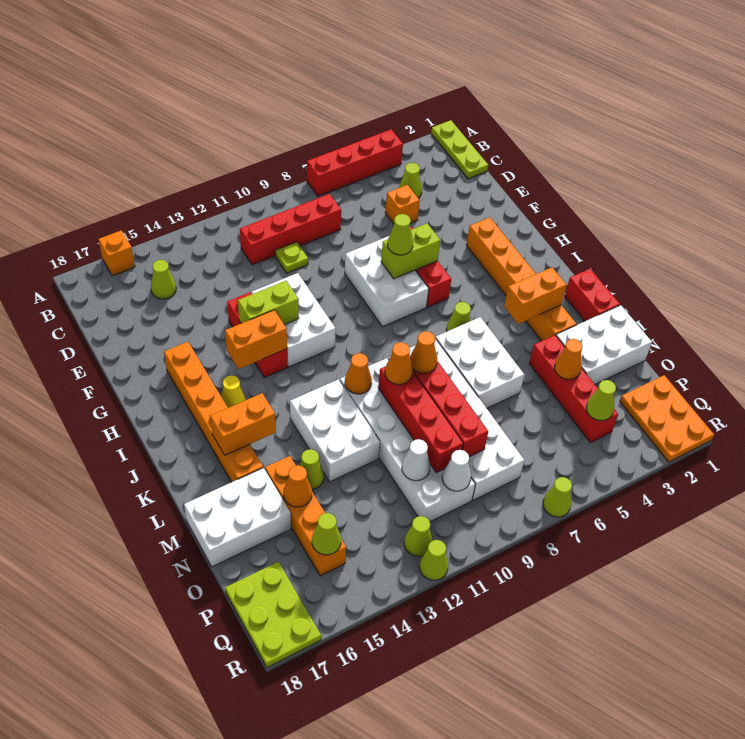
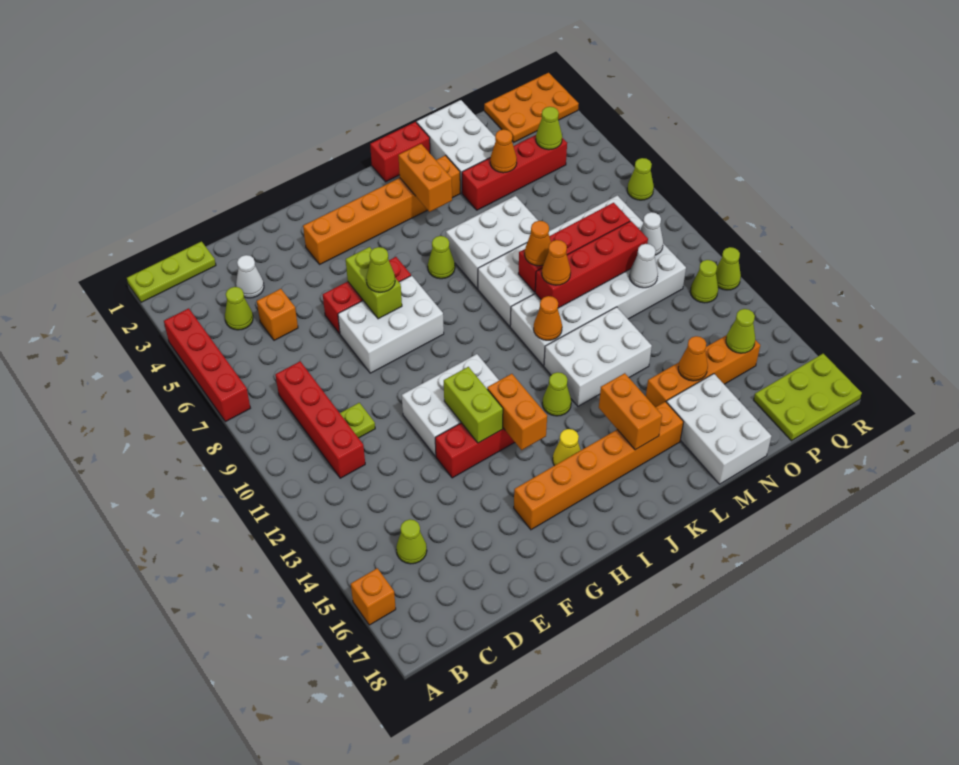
none -> white 1x1 cone [236,255,264,298]
lime 1x1 cone [299,449,324,489] -> lime 1x1 cone moved to [542,372,571,416]

